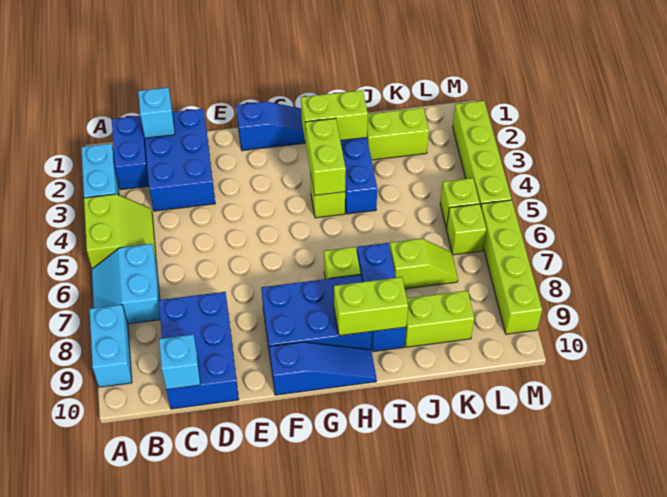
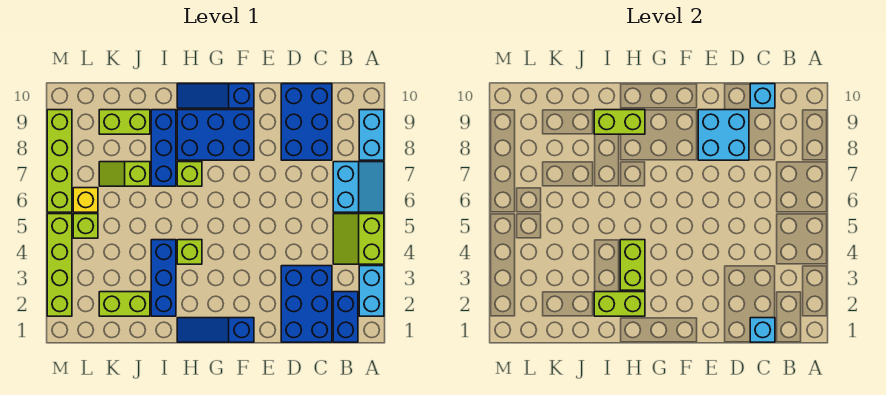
none -> cyan 2x2 brick [698,110,749,160]
lime 1x1 brick [446,204,486,255] -> yellow 1x1 brick [73,188,98,212]

